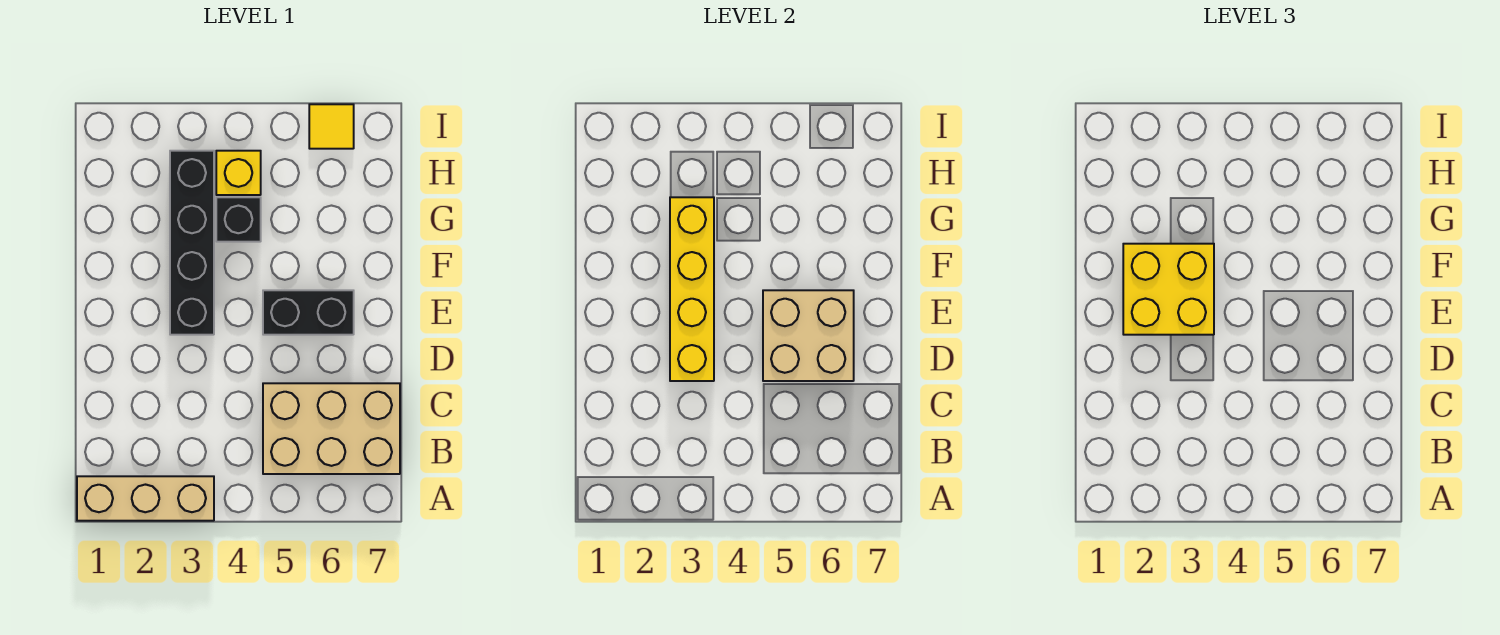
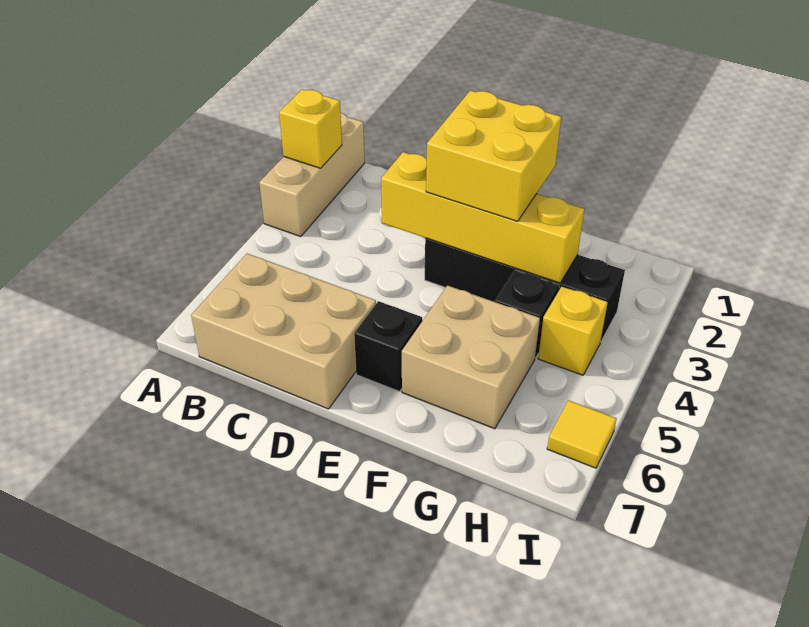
none -> yellow 1x1 brick [279,89,342,168]
tan 2x3 brick [263,383,400,474] -> tan 2x3 brick turned to [191,254,376,409]
tan 2x2 brick [763,290,854,381] -> tan 2x2 brick moved to [402,286,540,429]
black 1x2 brick [263,290,354,335] -> black 1x1 brick [354,301,422,392]

